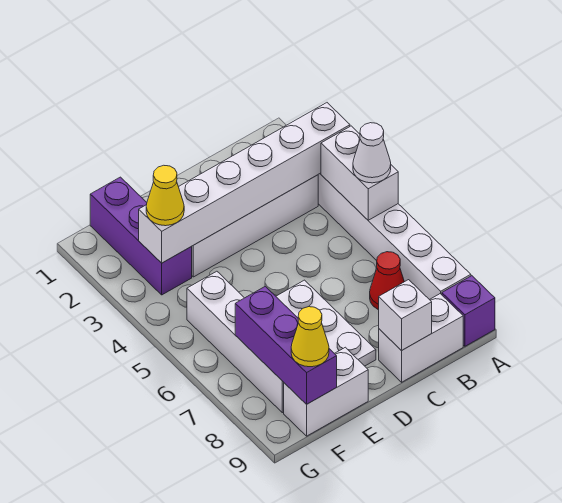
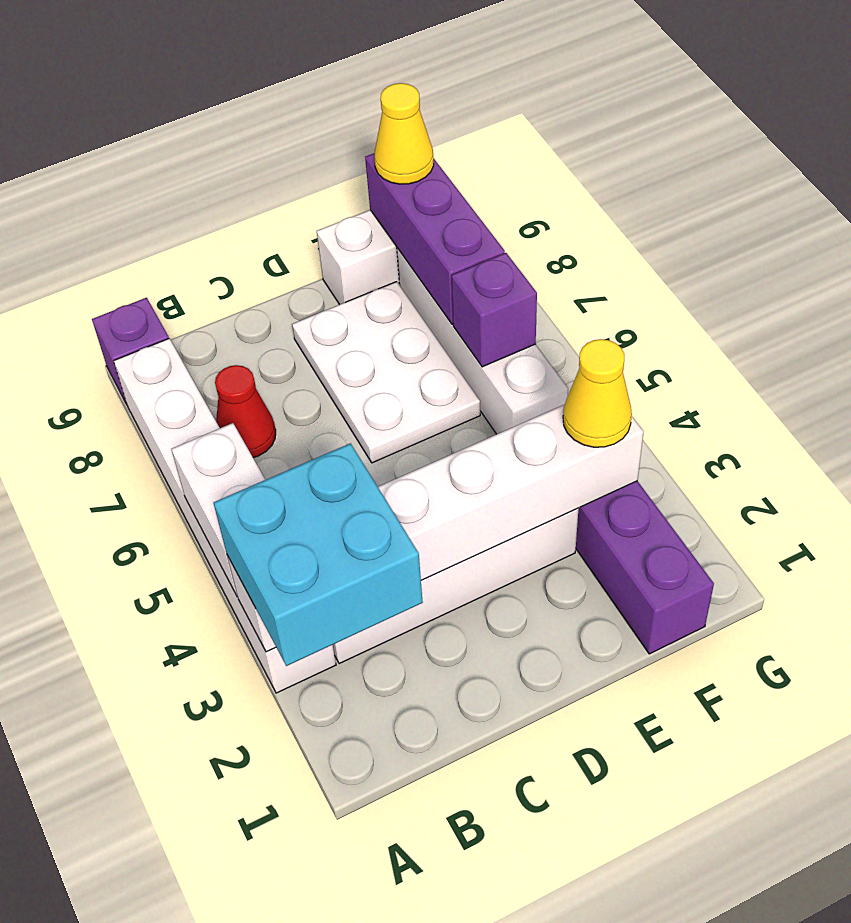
none -> cyan 2x2 brick [214,443,423,666]
white 1x1 cone [353,123,391,183] -> none
white 1x2 brick [379,294,463,382] -> none
white 1x1 brick [379,280,432,351] -> none
none -> purple 1x1 brick [452,253,537,367]

